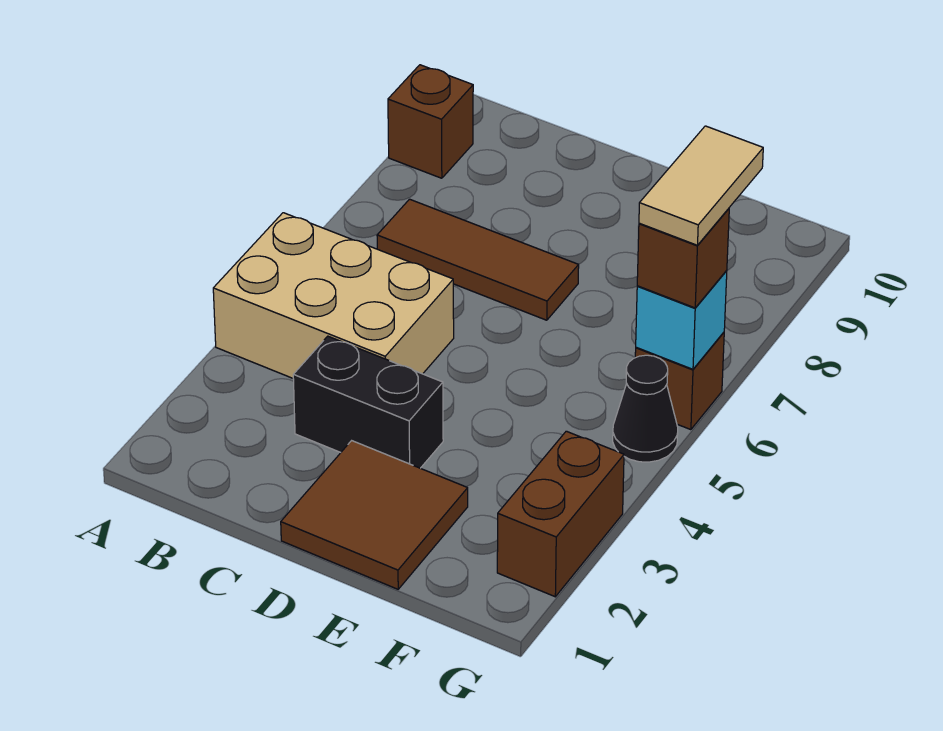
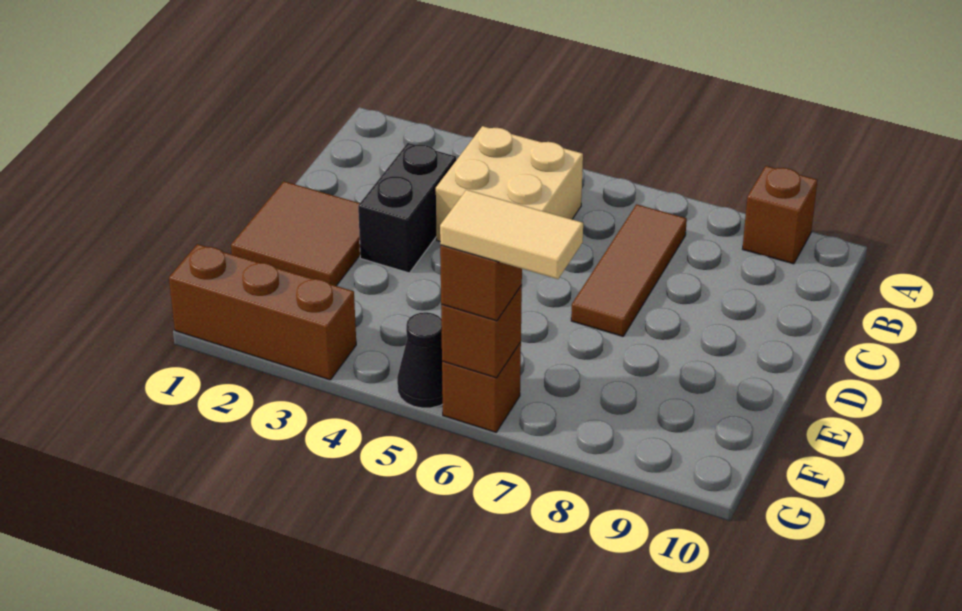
tan 2x3 brick [213,213,454,378] -> tan 2x2 brick [436,126,583,241]
brown 1x2 brick [497,431,624,597] -> brown 1x3 brick [169,244,356,380]
cyan 1x1 brick [636,270,727,369] -> brown 1x1 brick [441,286,522,378]

